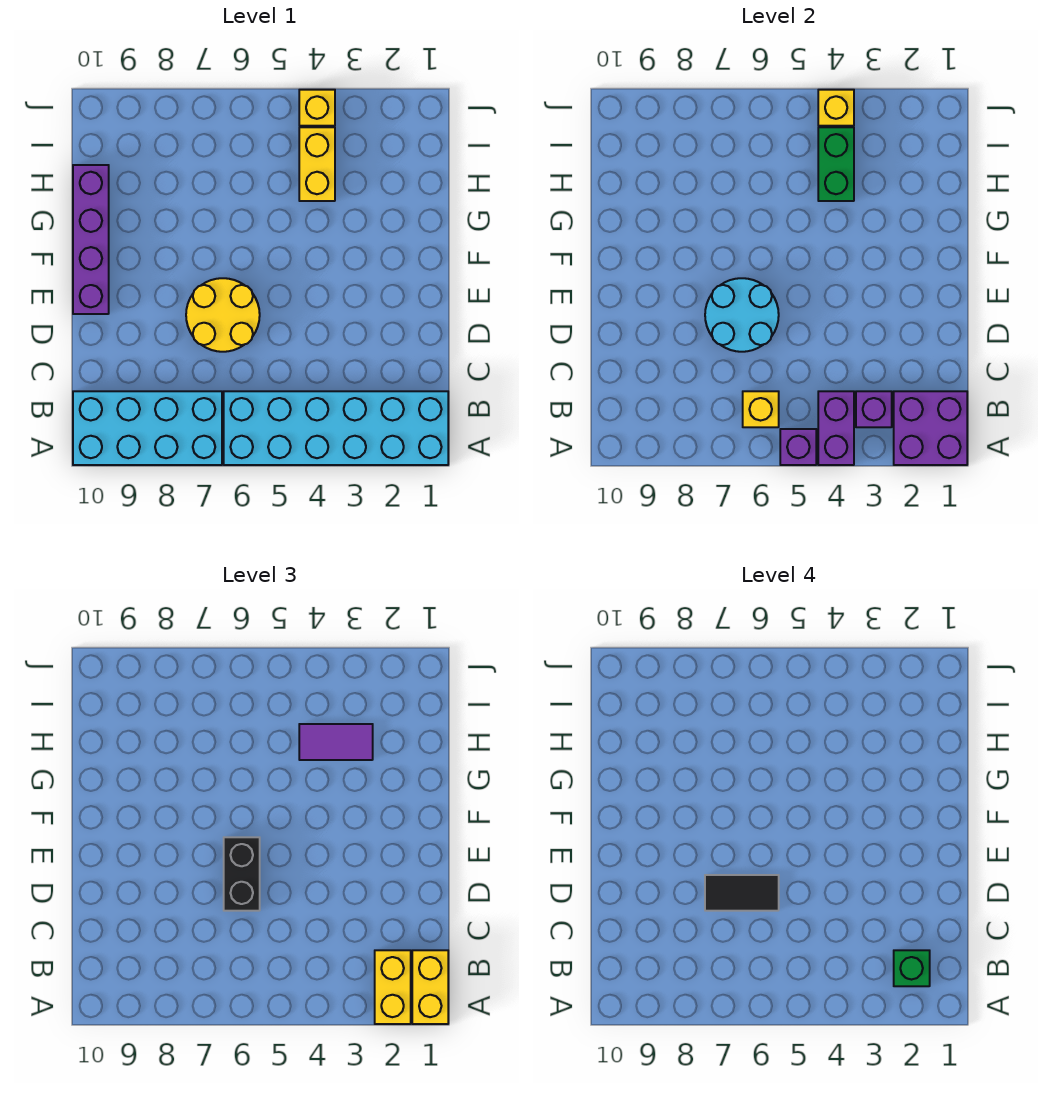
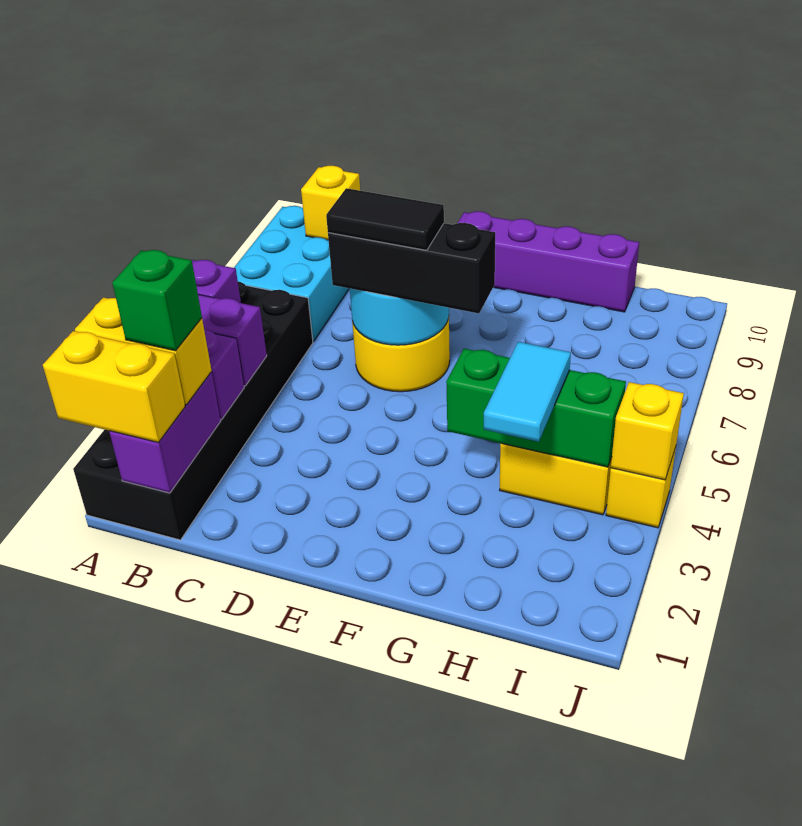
cyan 2x6 brick [224,391,448,465] -> black 2x6 brick [73,282,313,540]
purple 2x2 brick [894,391,967,465] -> purple 1x2 brick [109,372,221,493]
cyan 2x4 brick [73,391,222,465] -> cyan 2x3 brick [234,206,349,341]
yellow 1x1 brick [743,391,779,427] -> yellow 1x1 brick moved to [301,166,360,240]
black 1x2 brick [224,837,260,911] -> black 1x3 brick [328,223,495,313]
black 1x2 tile [705,875,779,911] -> black 1x2 tile turned to [326,188,444,250]
purple 1x2 tile [299,724,373,760] -> cyan 1x2 tile [484,342,571,442]
green 1x2 brick [818,127,854,201] -> green 1x3 brick [446,349,626,467]

